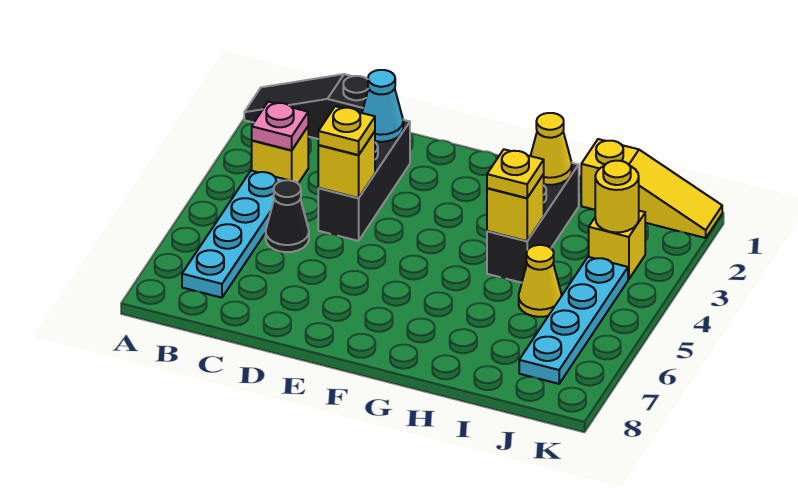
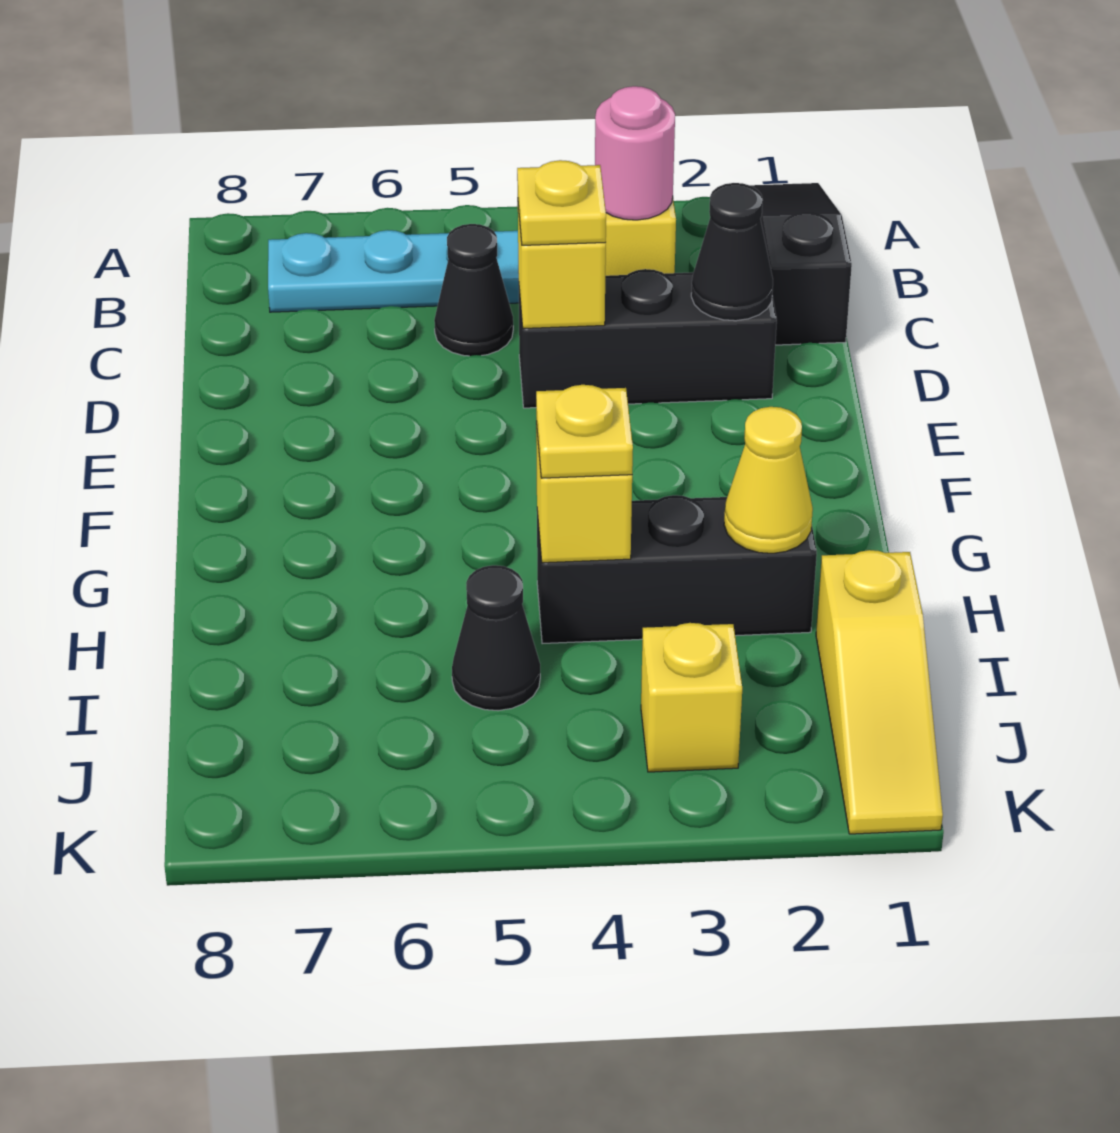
pink 1x1 plate [252,102,308,150] -> pink 1x1 round brick [595,86,675,220]
cyan 1x1 cone [362,70,403,142] -> black 1x1 cone [691,183,773,321]
yellow 1x1 cone [519,245,562,317] -> black 1x1 cone [452,565,540,711]
yellow 1x1 round brick [595,161,639,232] -> none
cyan 1x4 plate [519,257,628,384] -> none

